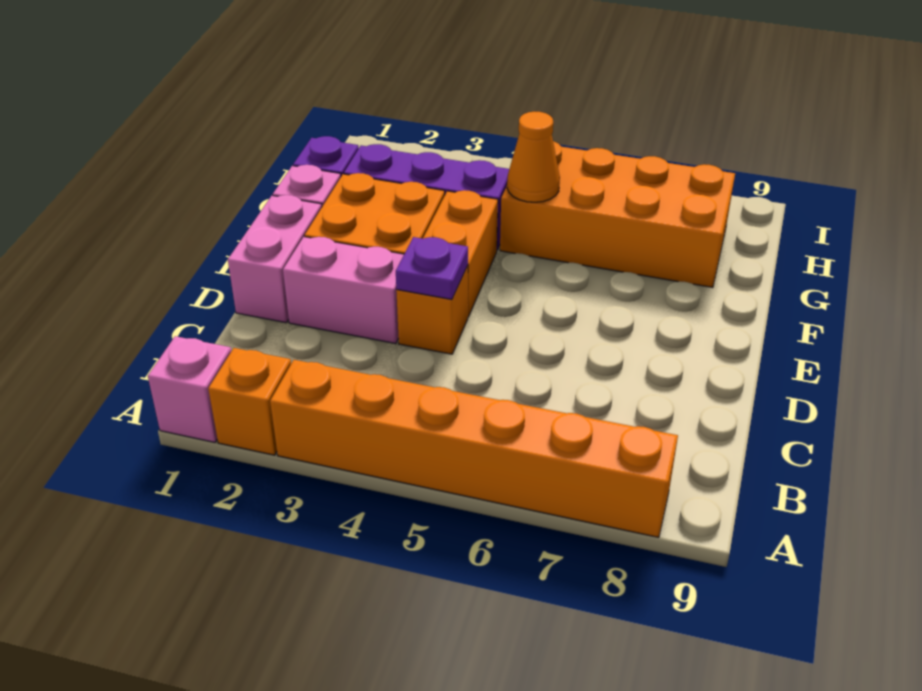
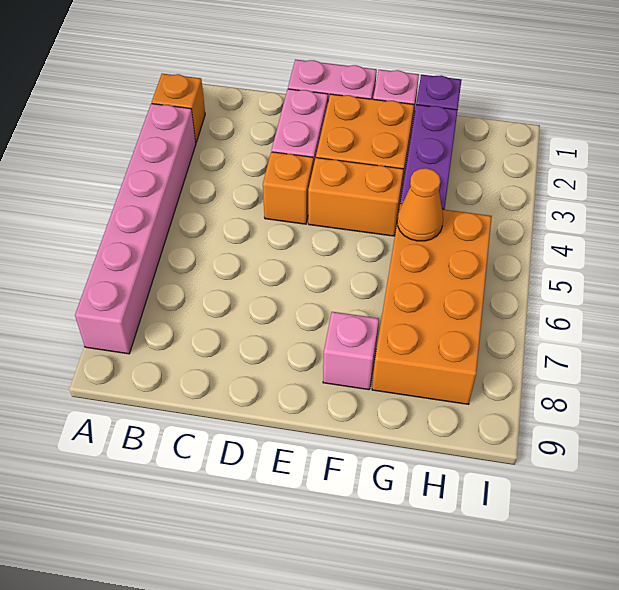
pink 1x1 brick [148,336,231,442] -> pink 1x1 brick moved to [323,312,379,390]
orange 1x6 brick [270,360,678,537] -> pink 1x6 brick [75,104,196,354]
purple 1x1 plate [396,237,468,300] -> none

